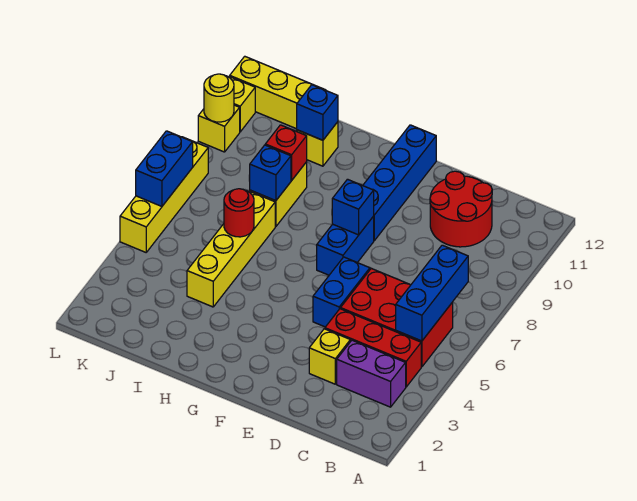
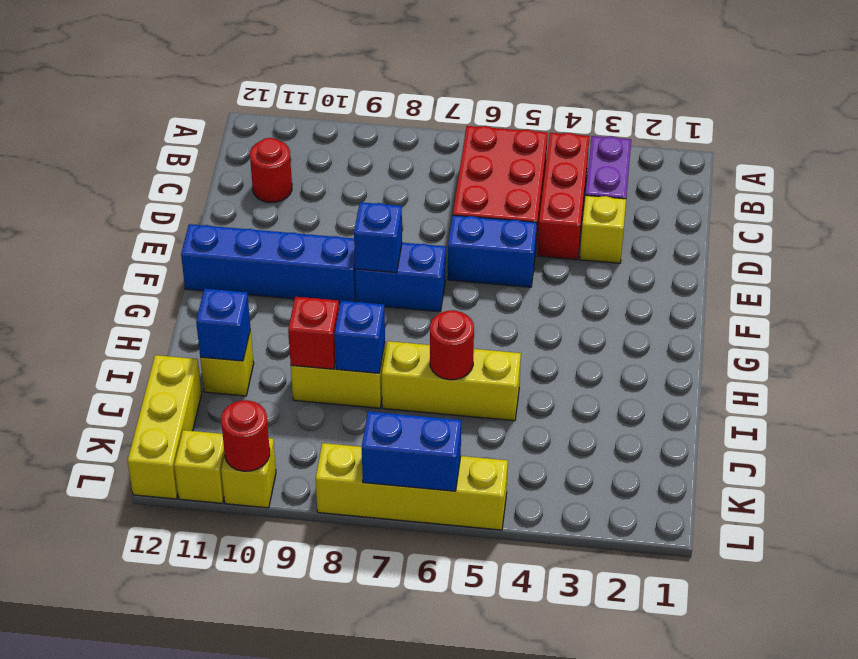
blue 1x3 brick [396,245,468,341] -> none
red 2x2 round brick [430,171,492,247] -> red 1x1 round brick [250,138,292,203]
yellow 1x4 brick [187,191,275,307] -> yellow 1x3 brick [382,341,521,421]
yellow 1x1 round brick [204,74,234,122] -> red 1x1 round brick [221,400,270,471]

